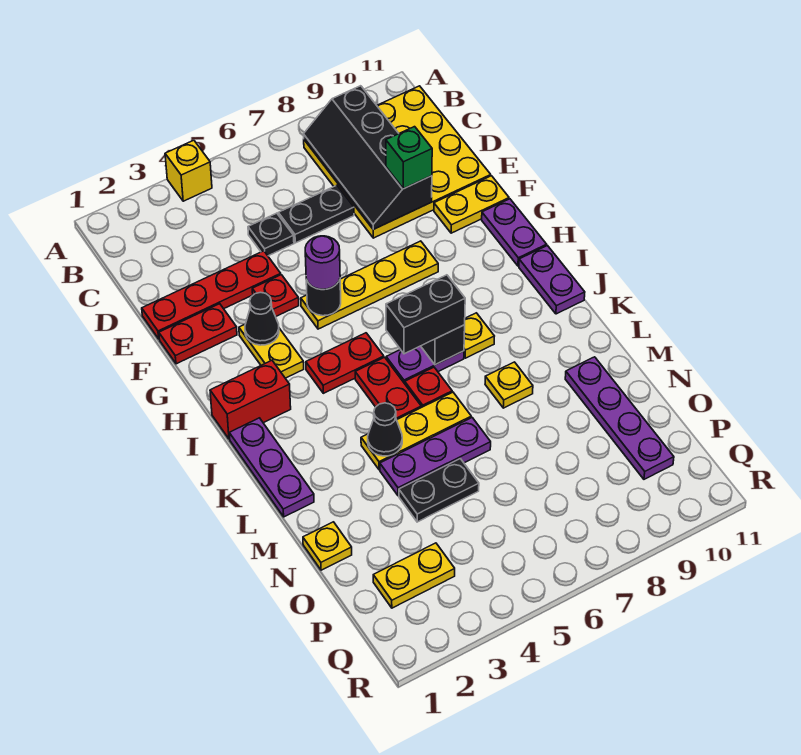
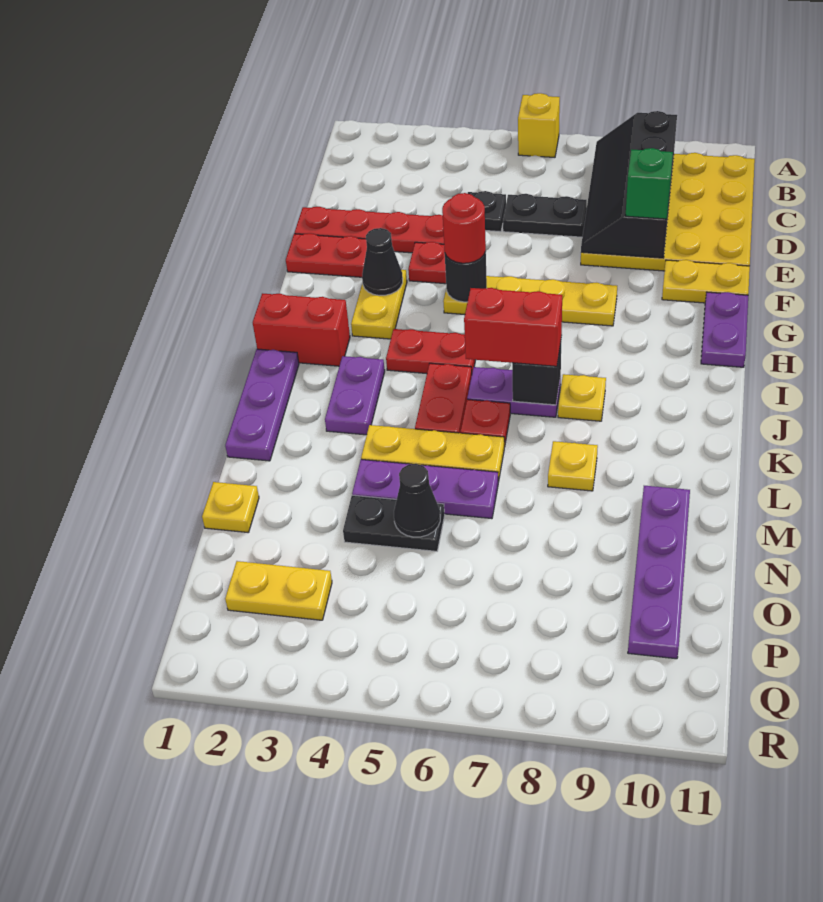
yellow 1x1 brick [165,140,212,201] -> yellow 1x1 brick moved to [518,93,560,157]
purple 1x1 round brick [305,236,340,289] -> red 1x1 round brick [442,193,486,263]
purple 1x2 plate [519,246,585,314] -> purple 1x2 plate moved to [325,356,385,435]
black 1x2 brick [386,275,465,354] -> red 1x2 brick [464,288,562,366]
black 1x1 cone [368,403,402,456] -> black 1x1 cone moved to [394,464,440,537]

